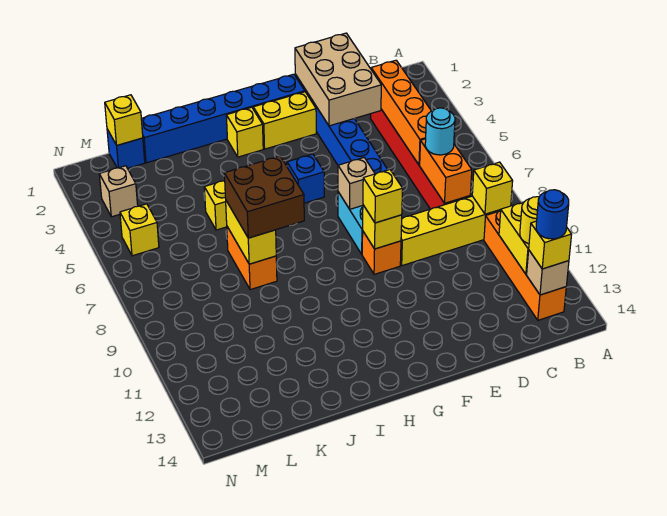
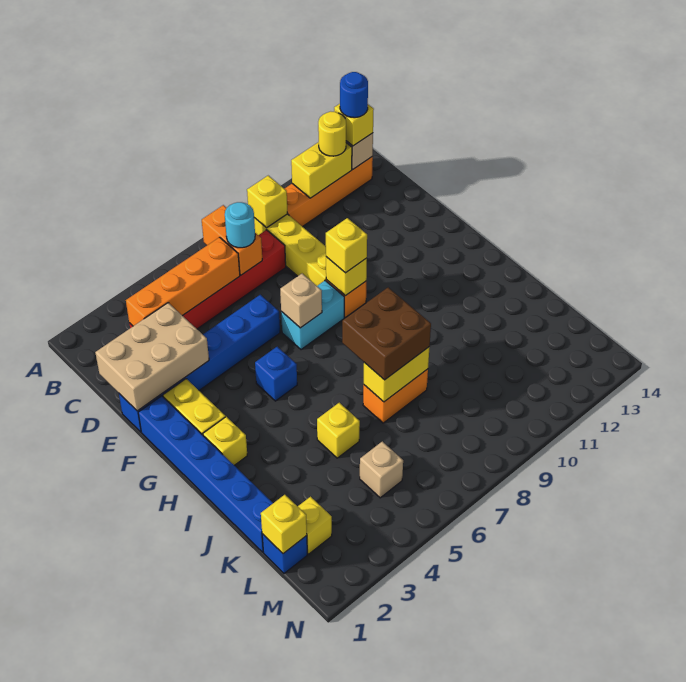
orange 1x2 brick [420,139,472,203] -> orange 1x2 brick turned to [202,205,262,275]
tan 1x1 brick [99,166,138,217] -> tan 1x1 brick moved to [360,441,403,498]
yellow 1x1 brick [120,204,159,256] -> yellow 1x1 brick moved to [298,497,332,554]

